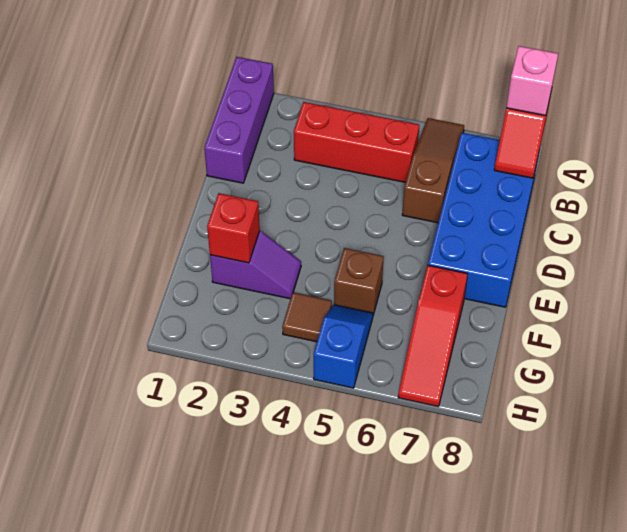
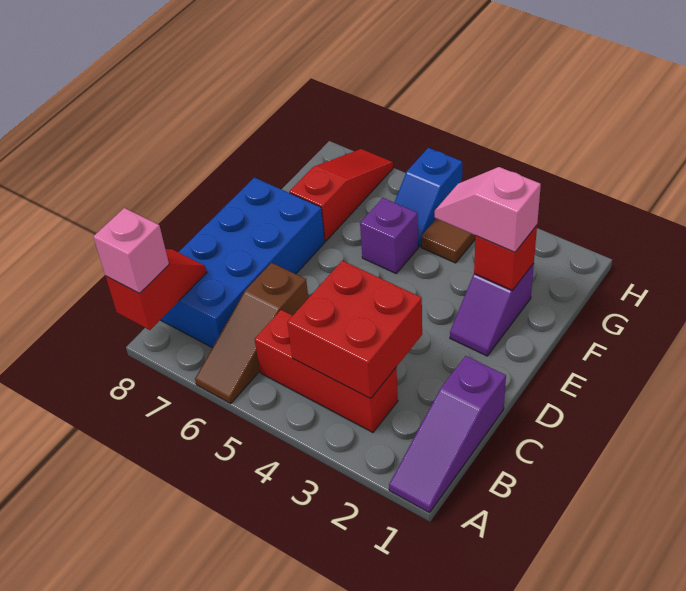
purple 1x3 brick [204,57,274,183] -> purple 1x3 slope [389,356,506,513]
none -> red 2x2 brick [287,261,422,399]
purple 1x2 slope [210,231,301,299] -> purple 1x2 slope turned to [450,263,534,356]
none -> pink 1x2 slope [435,167,541,252]
brown 1x1 brick [334,248,384,315] -> purple 1x1 brick [360,198,418,273]

